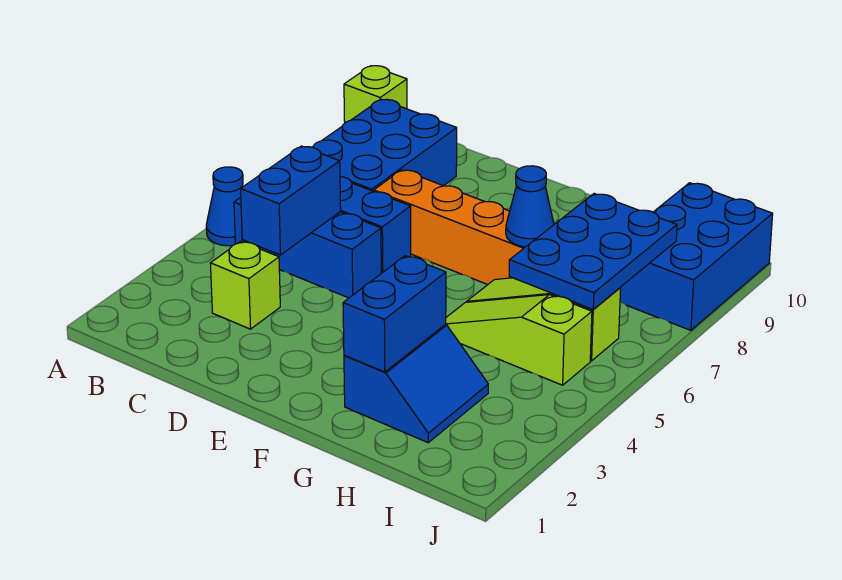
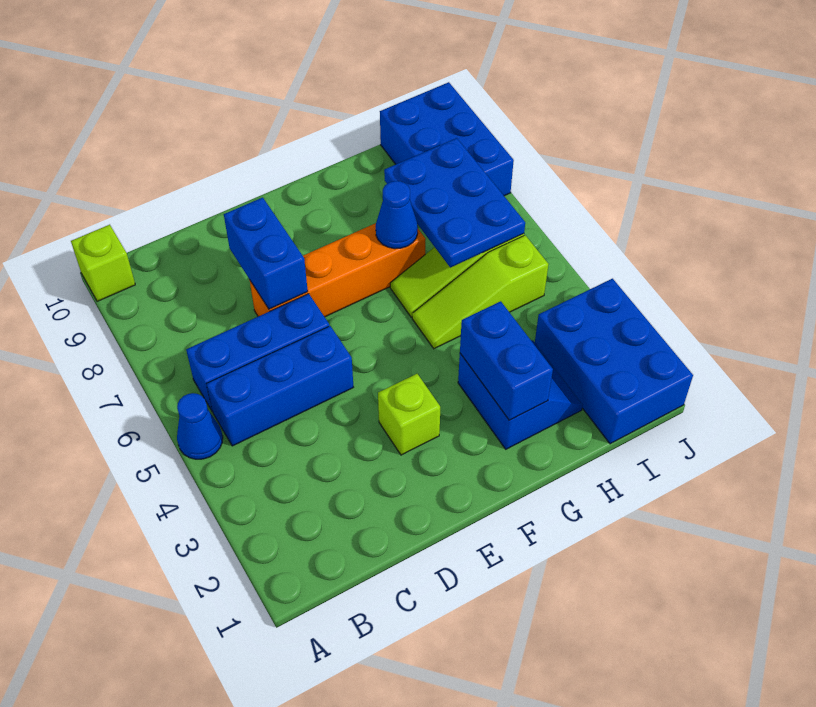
blue 2x3 brick [313,99,457,191] -> blue 2x3 brick moved to [535,279,693,444]
lime 1x1 brick [210,241,280,329] -> lime 1x1 brick moved to [378,374,440,455]
blue 1x2 brick [241,146,341,255] -> blue 1x2 brick moved to [224,197,308,309]

